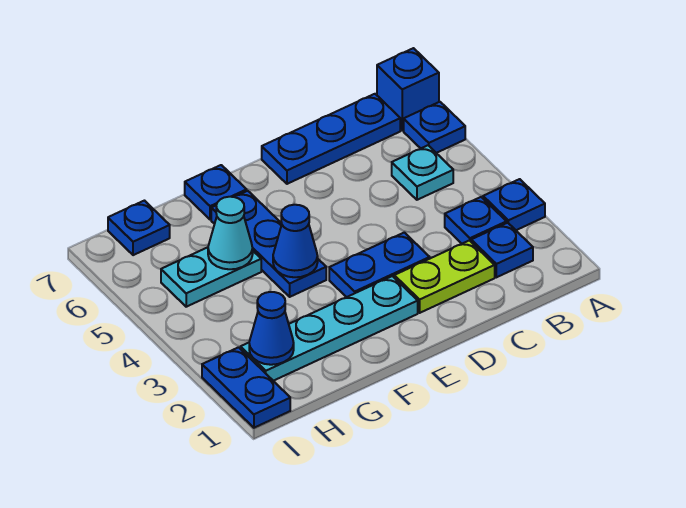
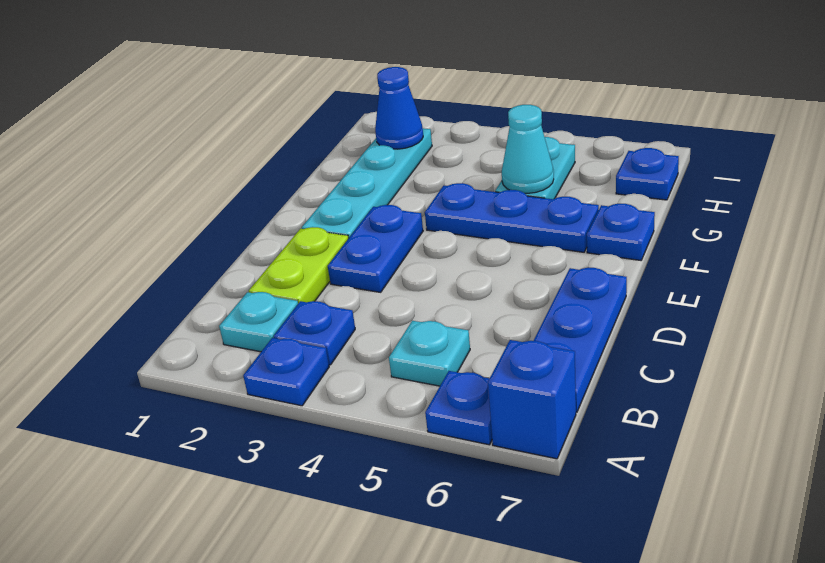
blue 1x1 plate [471,223,533,277] -> cyan 1x1 plate [219,292,298,352]
blue 1x1 cone [273,205,318,277] -> none
blue 1x2 plate [202,347,290,428] -> none

